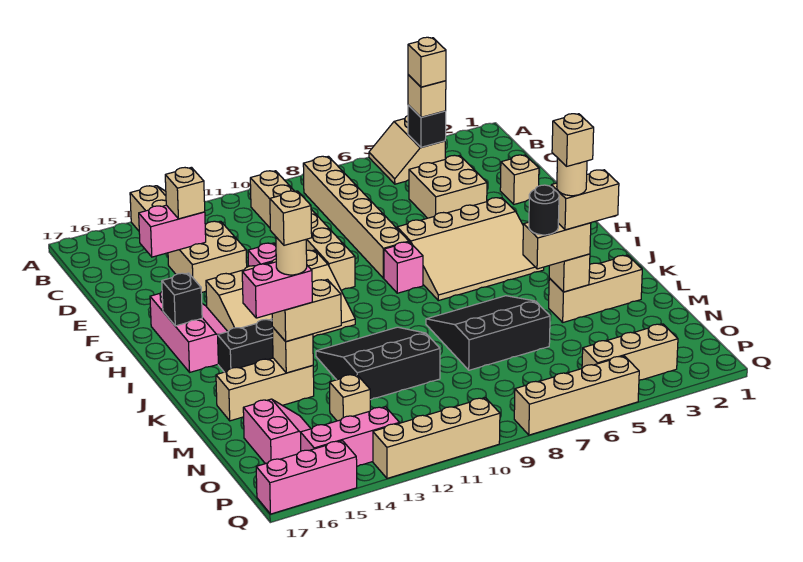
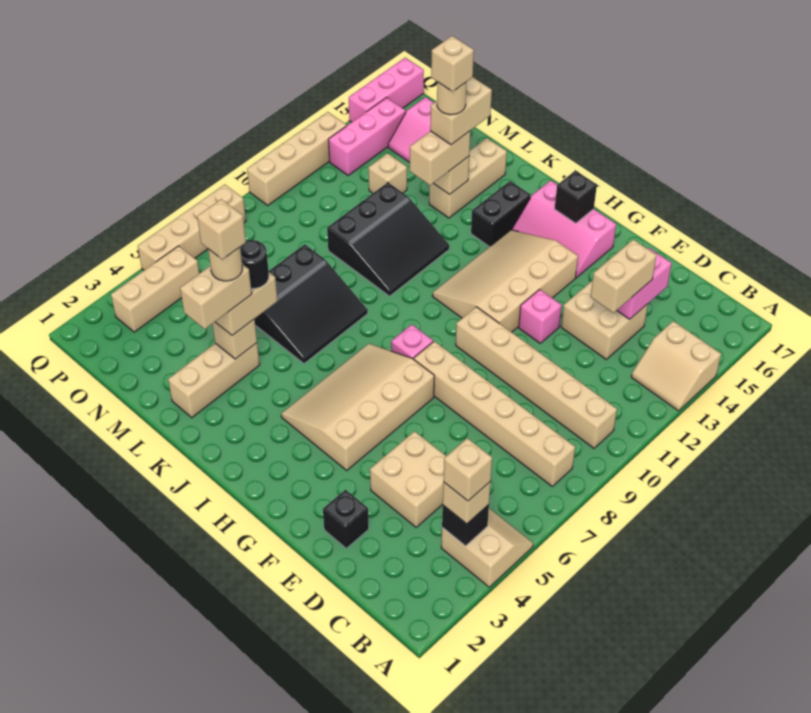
tan 1x1 brick [165,167,205,219] -> tan 1x2 brick [591,239,657,313]
tan 1x1 brick [500,155,539,204] -> black 1x1 brick [323,490,369,548]
pink 1x2 brick [242,262,312,318] -> tan 1x2 brick [430,77,492,145]

